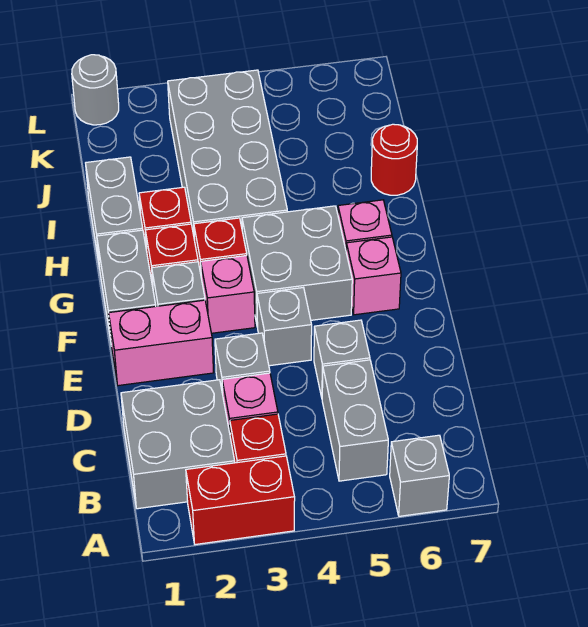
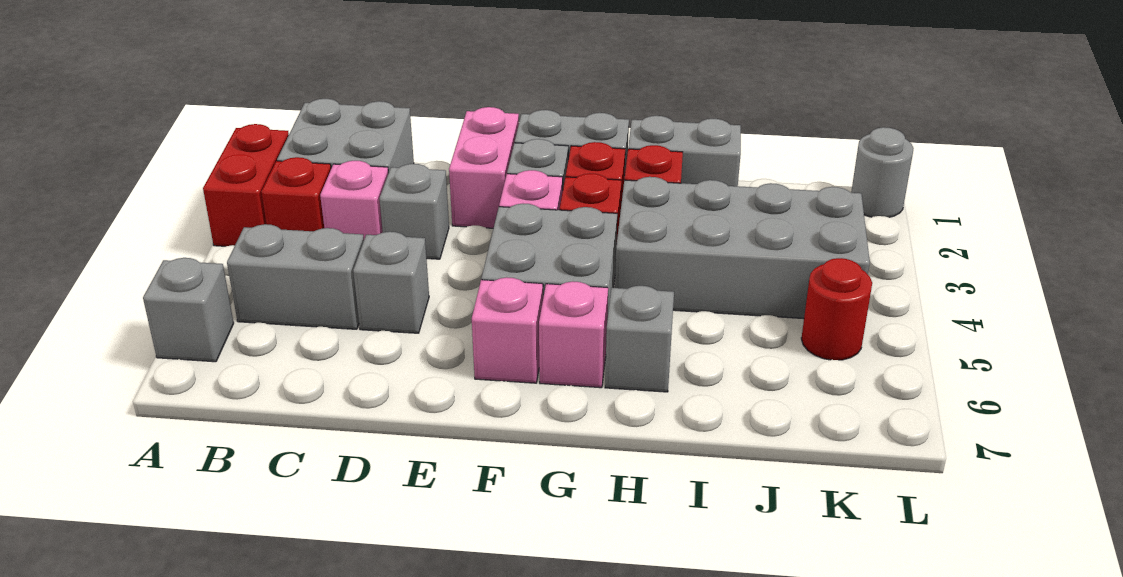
grey 1x1 brick [257,288,312,366] -> grey 1x1 brick moved to [605,286,674,392]
red 1x1 round brick [371,124,417,195] -> red 1x1 round brick moved to [801,258,872,360]

